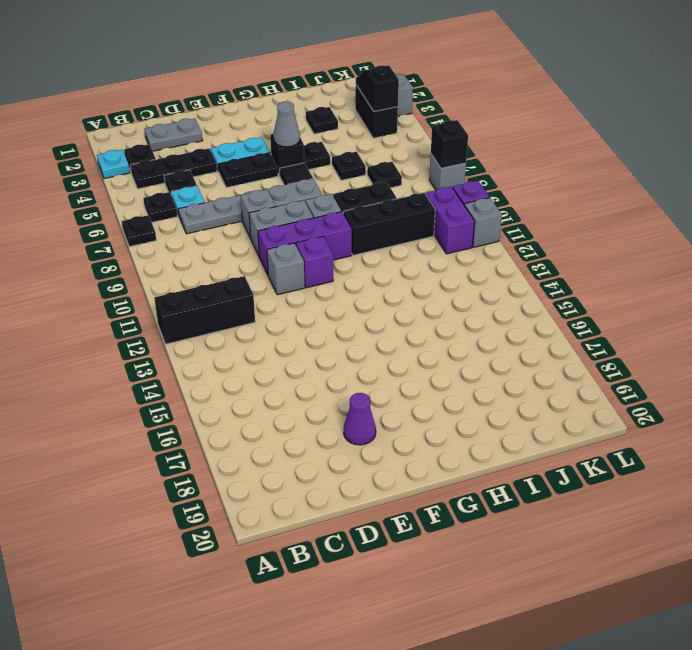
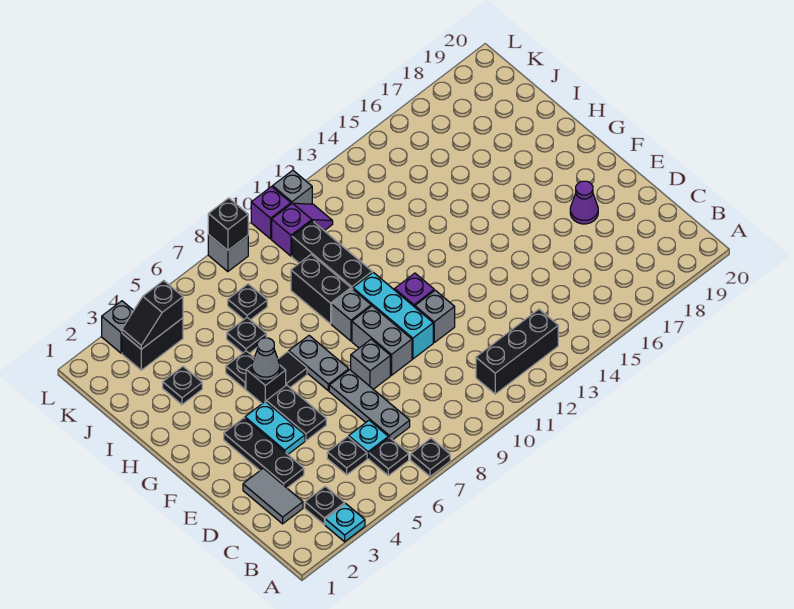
black 1x3 brick [155,276,255,344] -> black 1x3 brick turned to [476,309,558,394]
black 1x3 plate [130,149,217,189] -> black 1x3 plate moved to [224,418,304,488]
grey 1x2 plate [144,119,203,151] -> grey 1x2 tile [243,468,303,524]
purple 1x3 brick [258,212,352,275] -> cyan 1x3 brick [353,272,433,359]
purple 1x2 brick [426,187,474,254] -> purple 1x2 slope [272,203,333,256]

